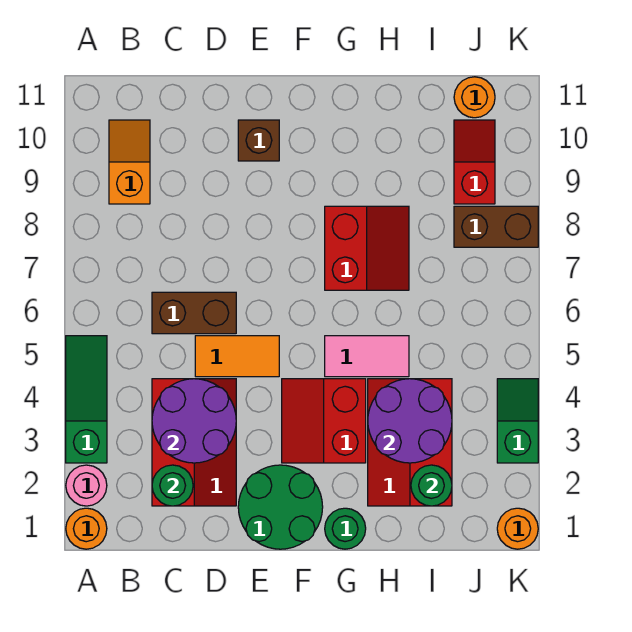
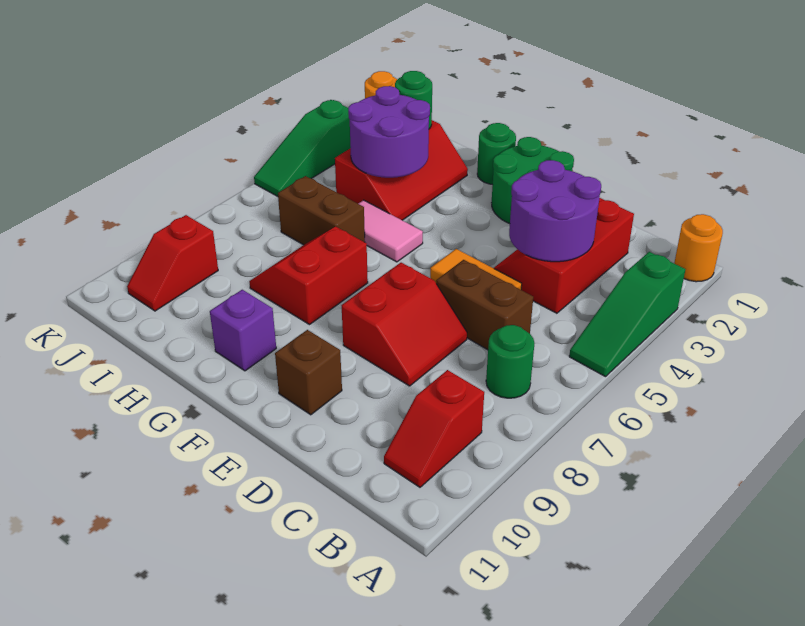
pink 1x1 round brick [66,465,107,506] -> none
orange 1x2 slope [109,120,150,204] -> red 1x2 slope [384,370,484,487]
green 1x1 round brick [152,465,193,506] -> green 1x1 round brick moved to [486,325,534,398]
red 2x2 slope [282,379,366,463] -> red 2x2 slope moved to [341,263,467,386]
none -> purple 1x1 brick [210,290,276,371]
brown 1x2 brick [454,206,538,247] -> brown 1x2 brick moved to [278,176,365,245]
orange 1x1 round brick [454,77,495,118] -> none
green 1x2 slope [497,379,538,463] -> green 1x3 slope [254,100,351,196]

